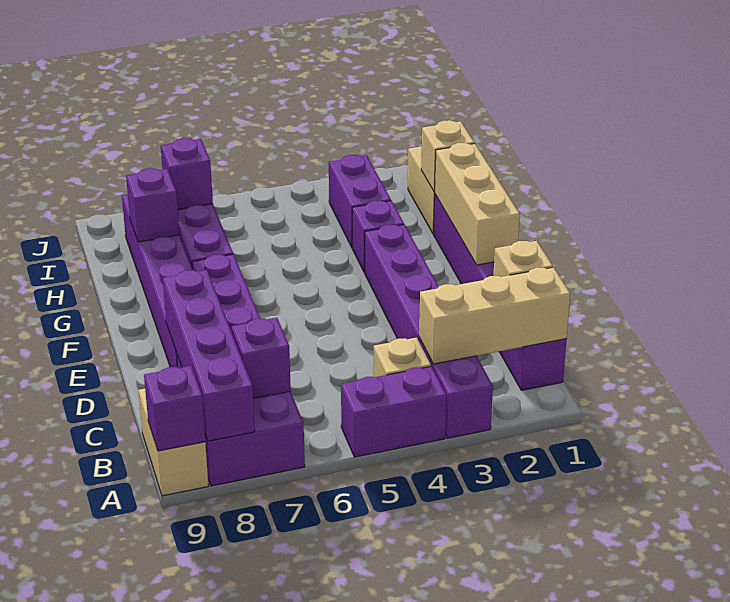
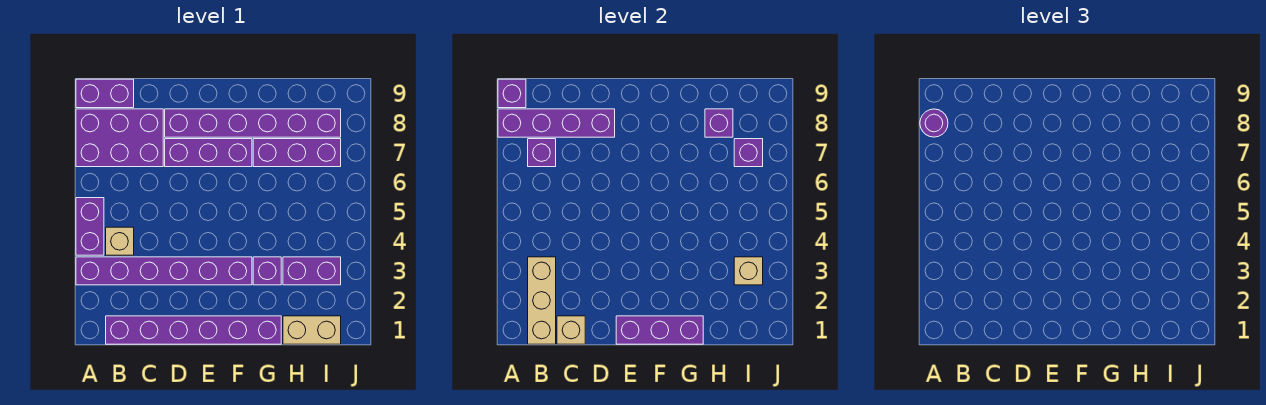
none -> purple 1x1 round brick [920,109,948,137]
tan 1x2 brick [138,389,208,496] -> purple 1x2 brick [76,79,134,108]
tan 1x3 brick [435,143,520,265] -> purple 1x3 brick [616,316,703,344]
tan 1x1 brick [421,120,474,192] -> tan 1x1 brick moved to [734,257,763,285]

